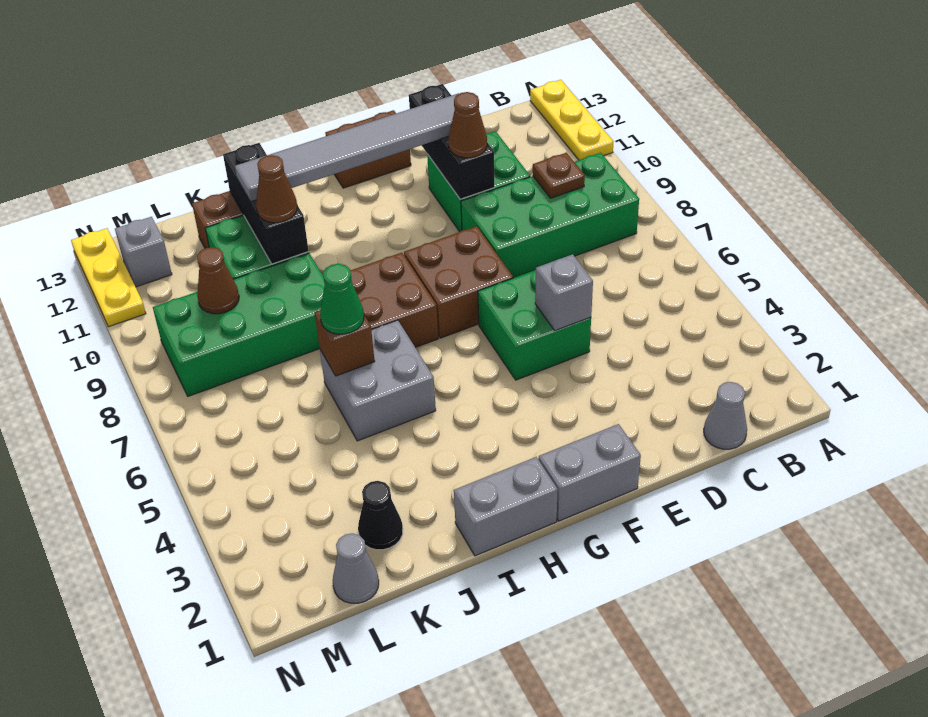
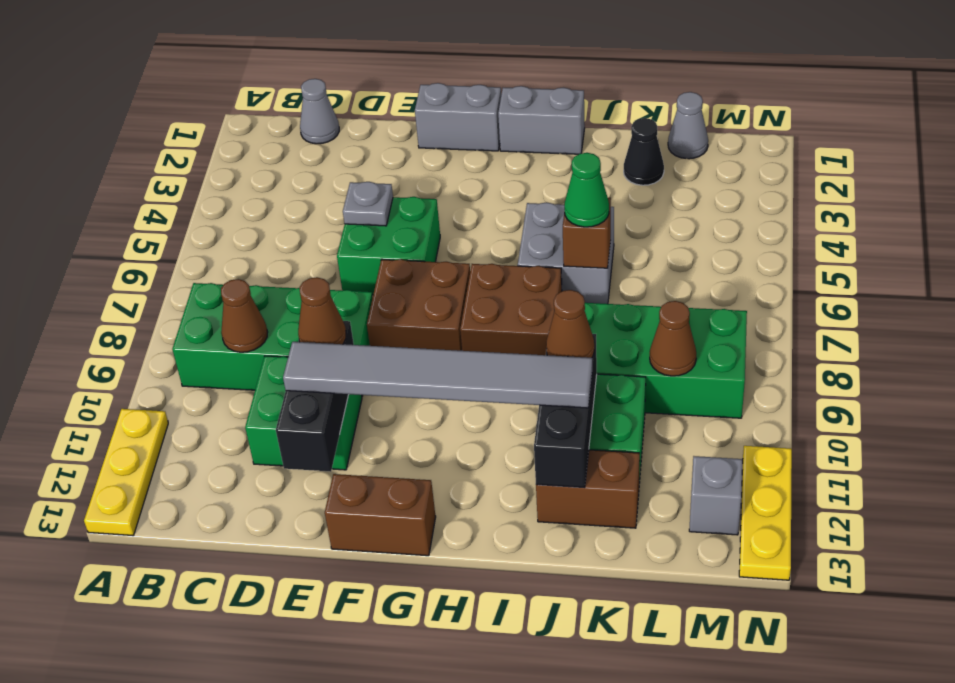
brown 1x1 plate [533,152,585,198] -> brown 1x1 cone [221,279,268,352]
grey 1x1 brick [535,254,593,330] -> grey 1x1 plate [343,182,393,226]

